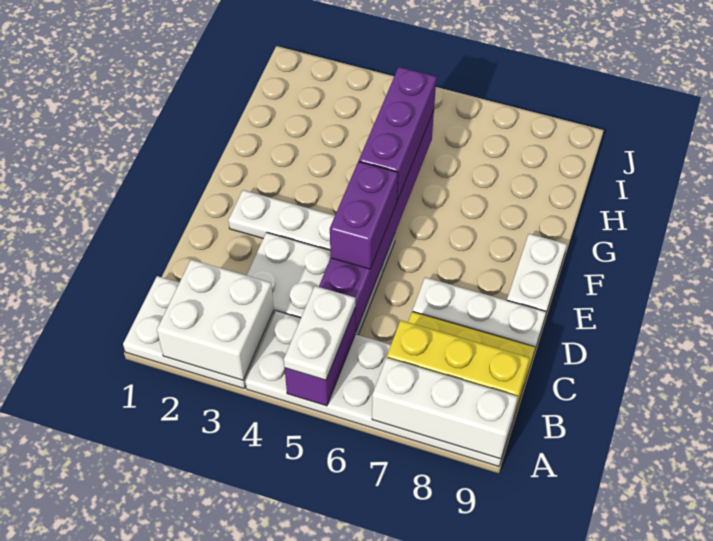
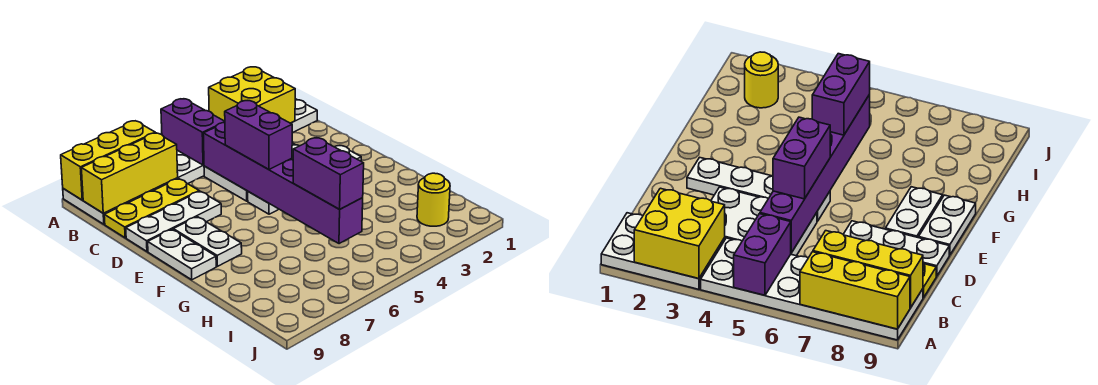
white 2x2 brick [157,259,274,380] -> yellow 2x2 brick [209,67,295,123]
white 1x2 plate [284,286,355,380] -> white 1x2 plate moved to [173,217,242,266]
white 1x3 brick [372,358,518,459] -> yellow 1x3 brick [61,121,155,200]
purple 1x3 brick [359,67,436,201] -> purple 1x2 brick [293,138,364,209]
none -> yellow 1x1 round brick [417,173,450,226]

